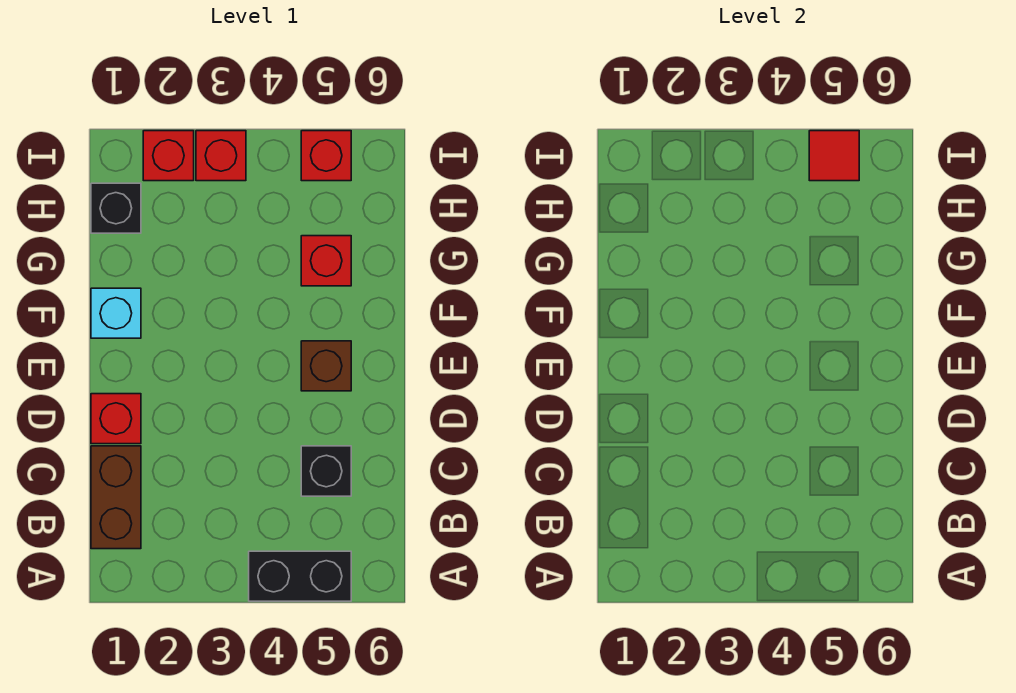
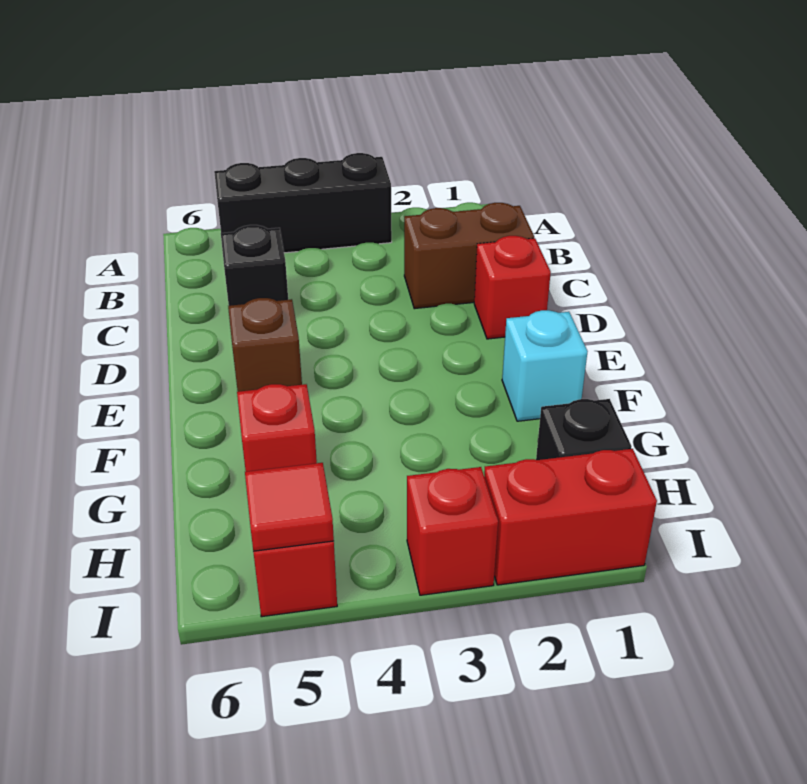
black 1x2 brick [249,551,351,601] -> black 1x3 brick [214,153,392,253]
brown 1x2 brick [91,446,141,549] -> brown 1x2 brick turned to [404,203,534,309]
red 1x1 brick [143,131,194,181] -> red 1x2 brick [484,449,657,585]

